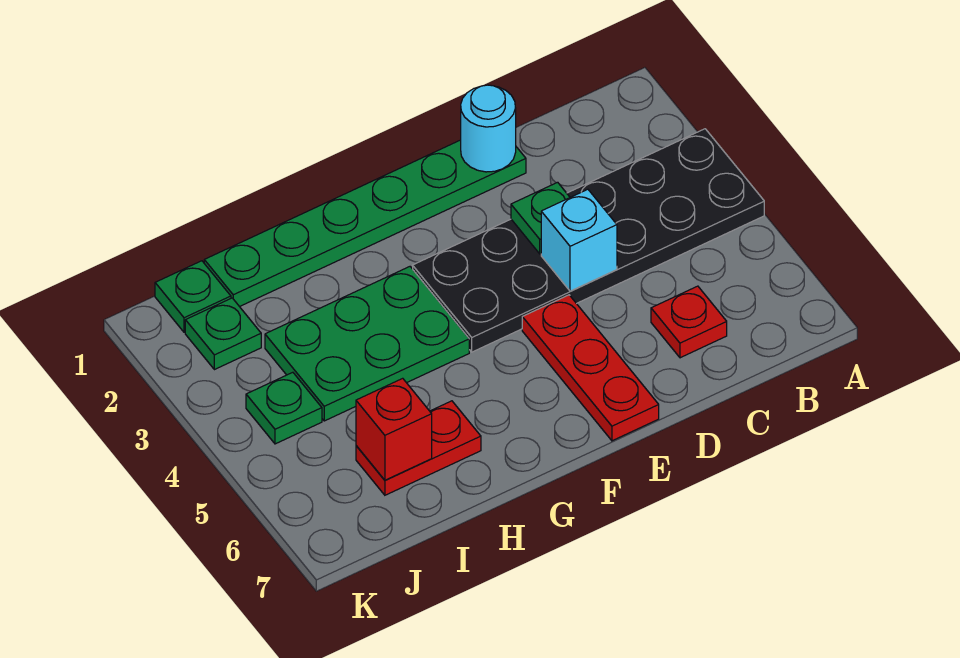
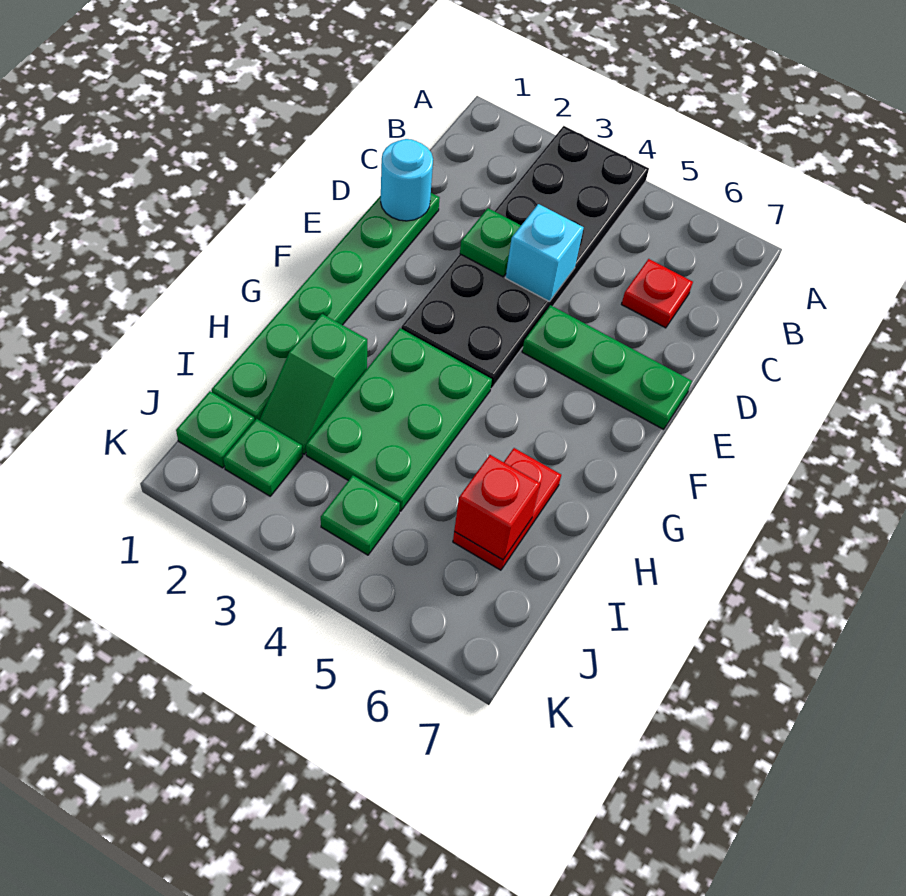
red 1x3 plate [522,295,659,441] -> green 1x3 plate [522,305,692,429]
none -> green 1x2 slope [260,314,367,454]

